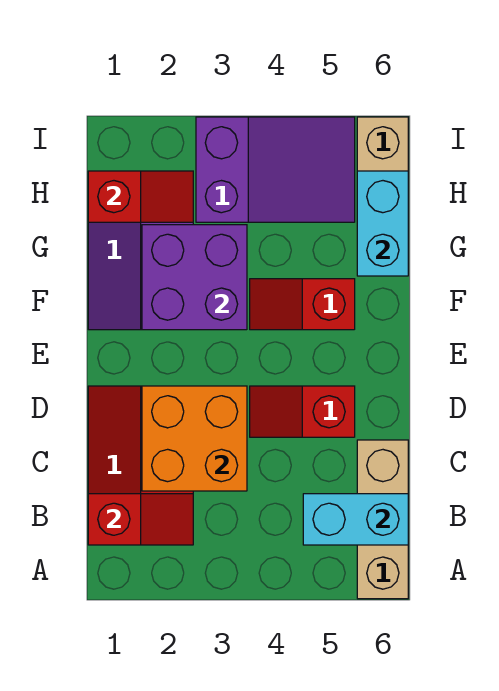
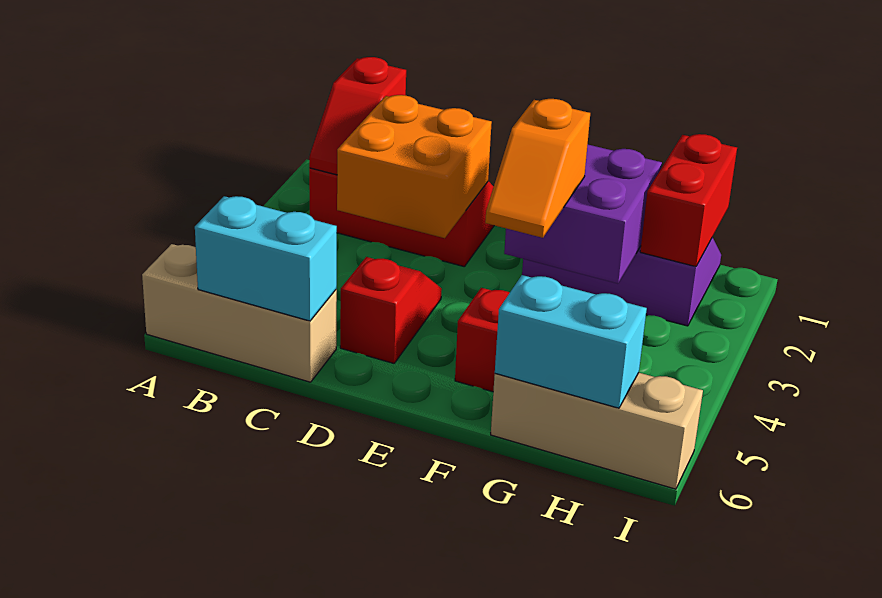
cyan 1x2 brick [303,494,408,545] -> cyan 1x2 brick turned to [195,196,337,321]
none -> orange 1x2 slope [485,99,590,238]
red 1x2 slope [88,171,193,222] -> red 1x2 brick [640,134,737,267]
purple 2x3 slope [196,117,355,222] -> none

